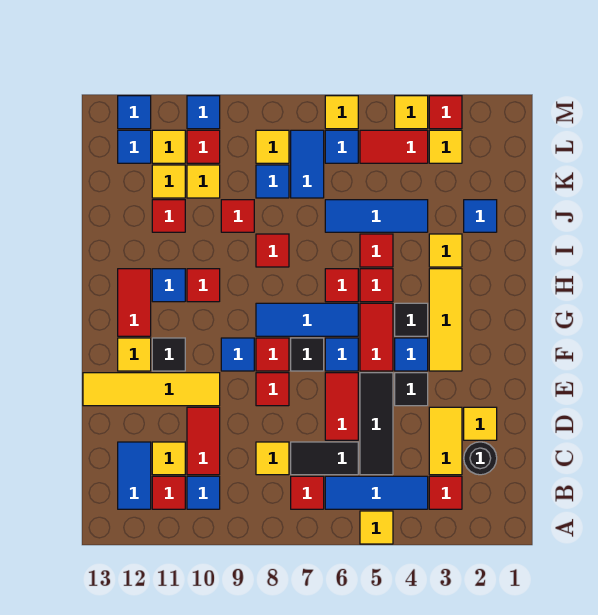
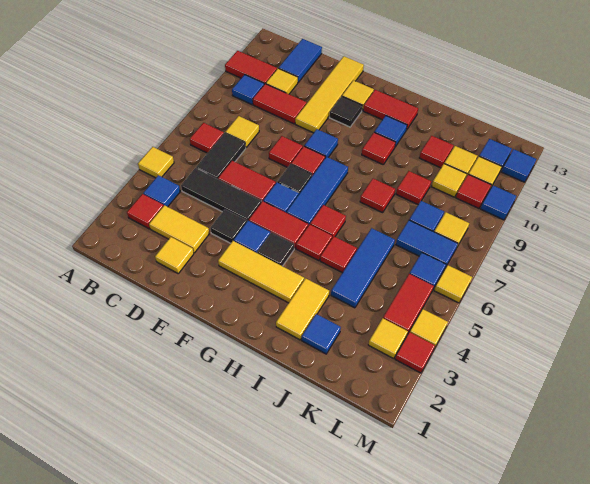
blue 1x3 tile [325,476,428,509] -> blue 1x1 tile [143,175,180,207]
red 1x1 tile [152,476,185,509] -> red 1x2 tile [225,51,277,84]
blue 1x2 tile [118,442,151,509] -> blue 1x2 tile turned to [279,39,322,82]
black 1x1 round brick [464,442,497,475] -> none
yellow 1x1 tile [429,234,462,267] -> yellow 1x2 tile [276,278,329,340]

